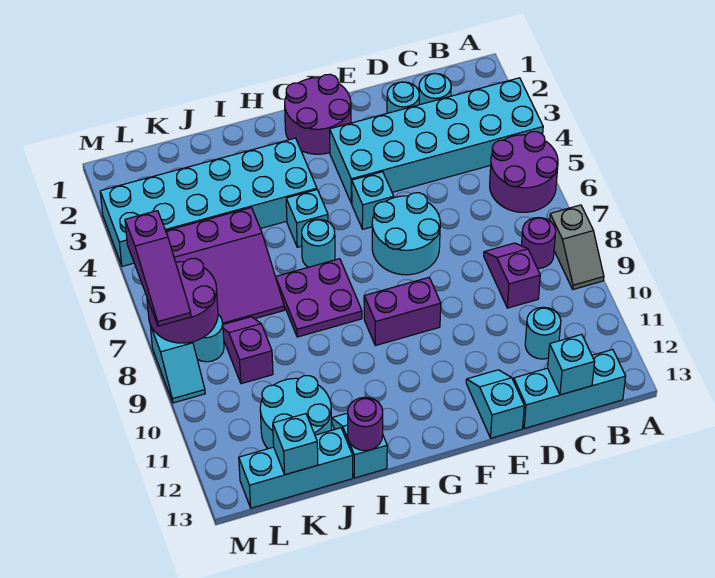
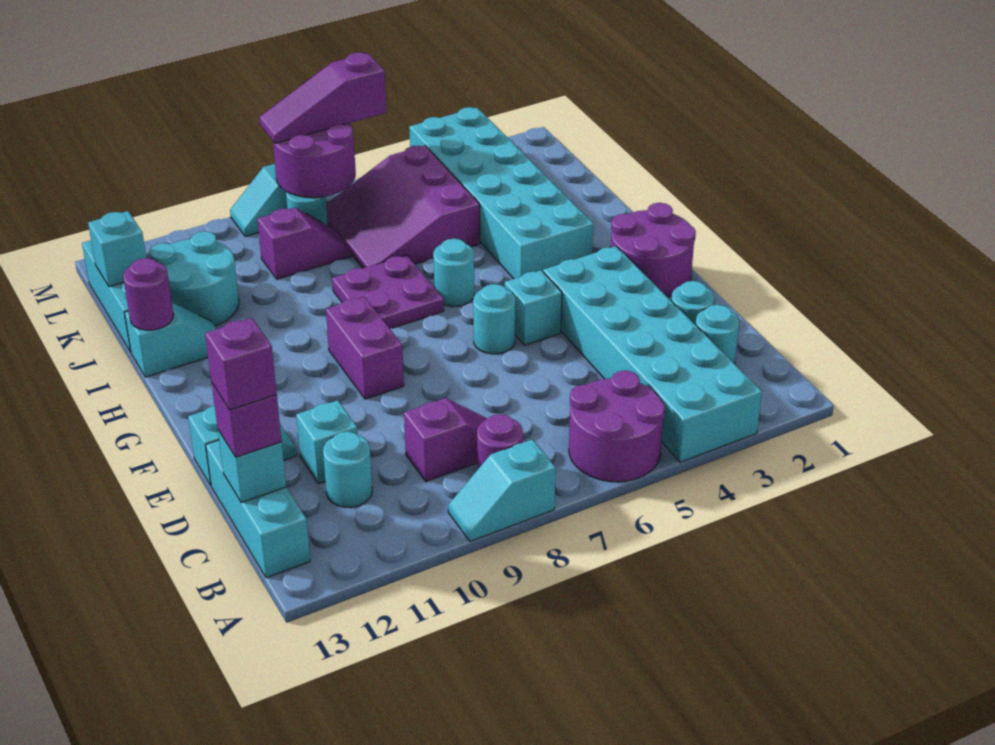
grey 1x2 slope [550,205,604,289] -> cyan 1x2 slope [448,439,556,542]
none -> purple 1x1 brick [212,383,282,457]
none -> purple 1x1 brick [205,318,277,410]
cyan 2x2 round brick [372,193,440,275] -> cyan 1x1 round brick [473,284,515,354]
cyan 1x1 brick [286,190,328,247] -> cyan 1x1 brick moved to [296,400,358,484]

